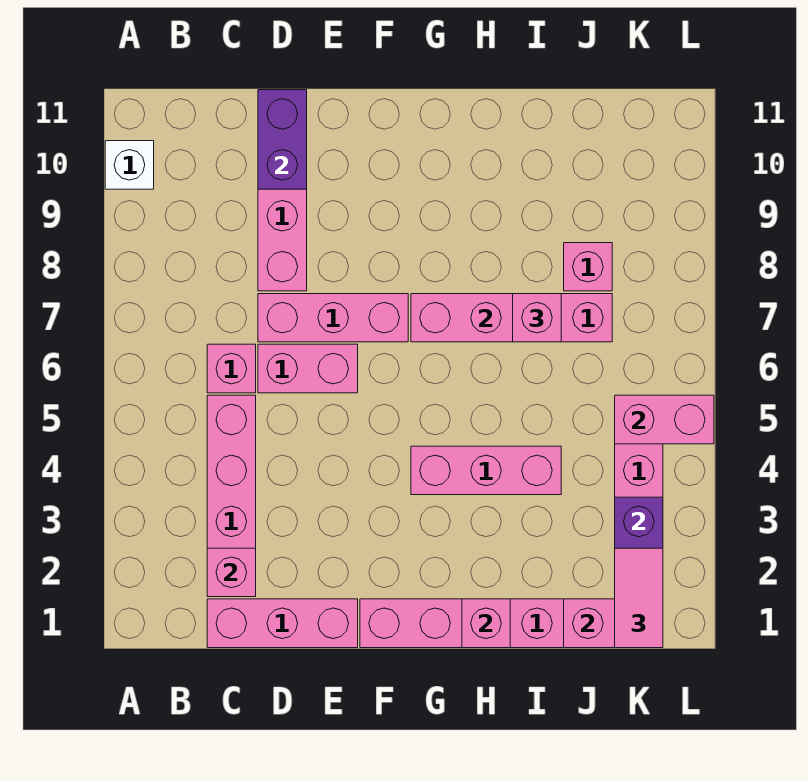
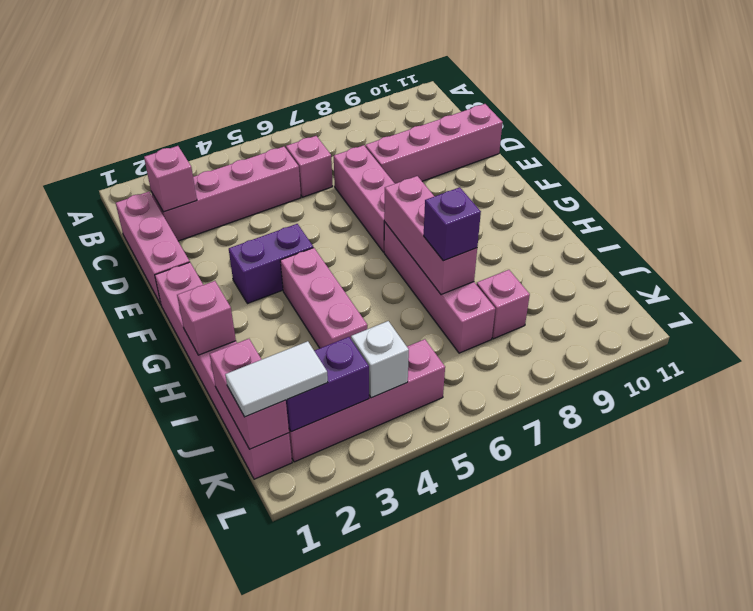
white 1x1 brick [105,141,154,189] -> white 1x1 brick moved to [351,321,409,398]
pink 1x2 brick [258,344,358,393] -> none
purple 1x2 brick [258,90,307,189] -> purple 1x2 brick moved to [229,224,313,304]
pink 1x1 brick [513,294,561,342] -> purple 1x1 brick [424,187,481,261]
pink 1x2 tile [615,548,663,648] -> white 1x2 tile [225,341,328,417]
pink 1x2 brick [615,395,714,444] -> none

